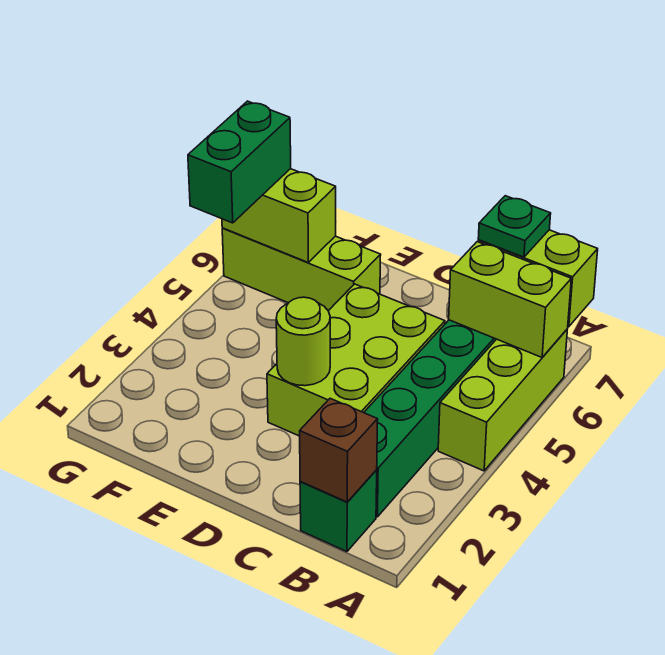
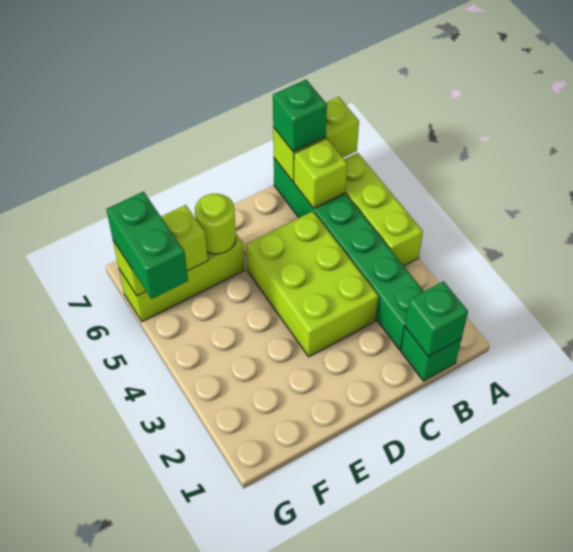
lime 1x2 brick [449,242,571,357] -> lime 1x1 brick [294,138,347,208]
brown 1x1 brick [300,398,378,502] -> green 1x1 brick [405,281,468,356]
green 1x1 plate [478,196,551,257] -> green 1x1 brick [273,80,327,152]
lime 1x1 round brick [276,297,330,386] -> lime 1x1 round brick moved to [195,194,236,254]

